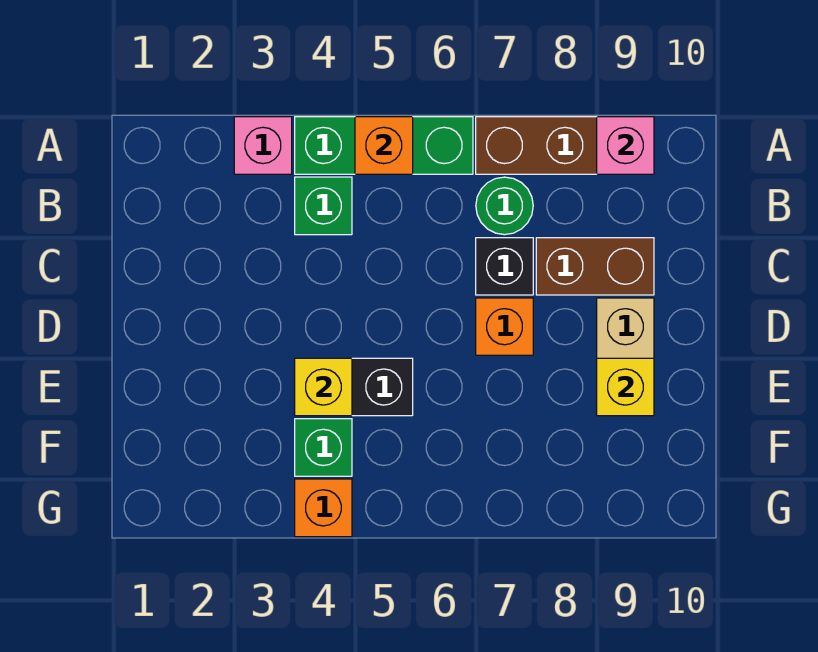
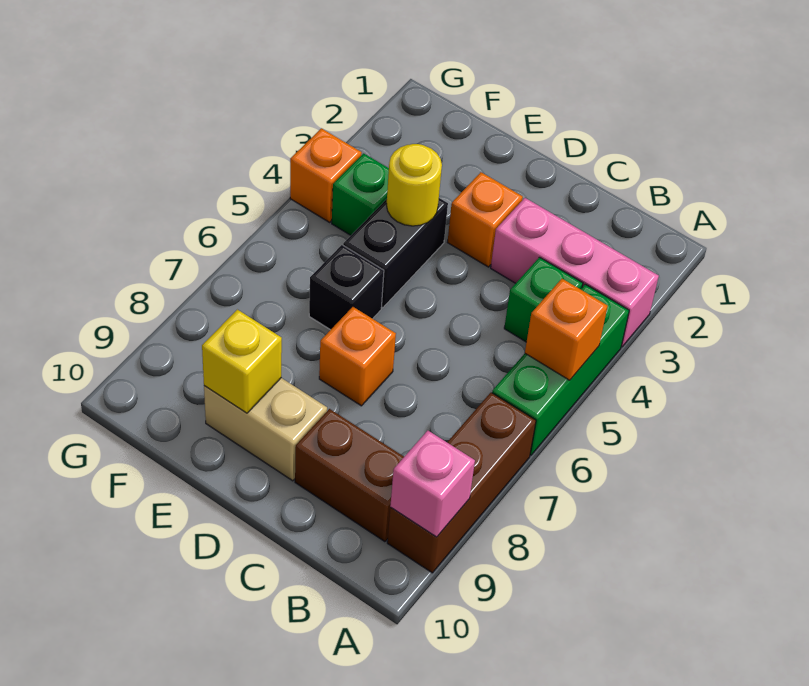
pink 1x1 brick [234,117,292,174] -> pink 1x3 brick [491,198,659,347]
green 1x1 round brick [476,177,533,235] -> none
black 1x1 brick [476,238,533,295] -> black 1x1 brick moved to [309,245,384,330]
brown 1x2 brick [536,238,654,295] -> brown 1x2 brick turned to [295,409,404,542]
none -> orange 1x1 brick [447,172,523,267]
yellow 1x1 brick [295,358,352,416] -> yellow 1x1 round brick [387,144,442,226]

